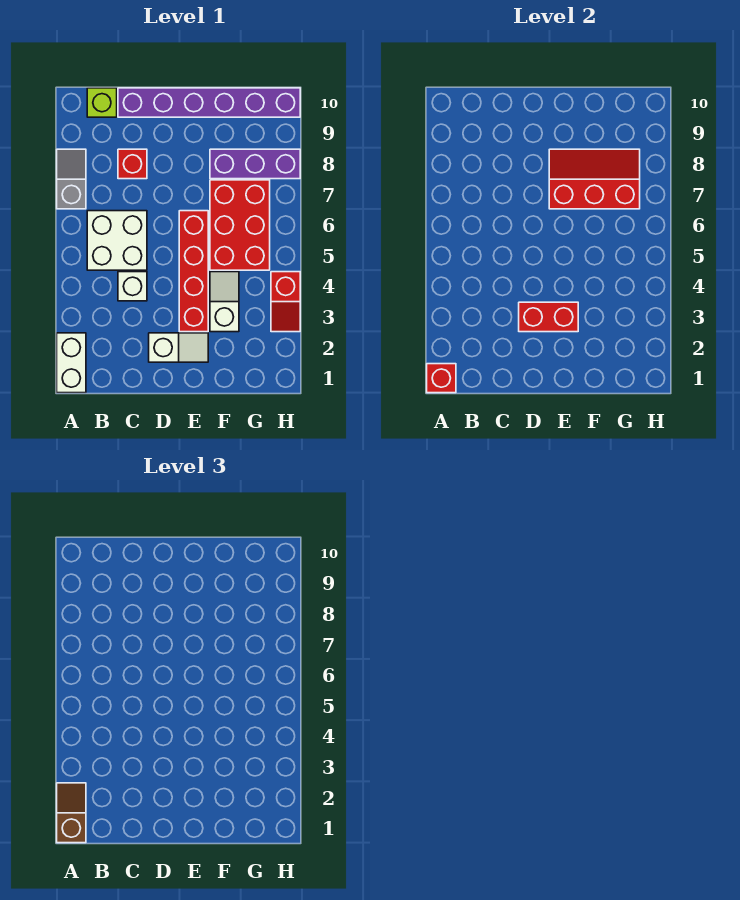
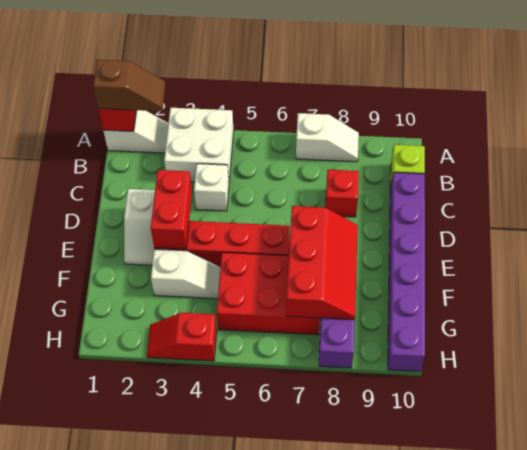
white 1x2 brick [57,333,86,393] -> white 1x2 slope [103,110,168,153]
grey 1x2 slope [57,149,86,209] -> white 1x2 slope [296,113,359,162]
white 2x2 brick [87,211,147,270] -> white 2x2 brick moved to [164,108,234,182]

